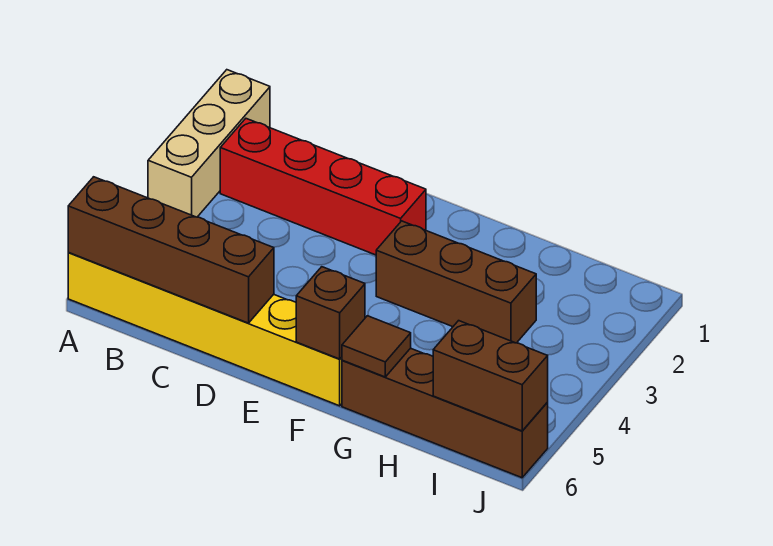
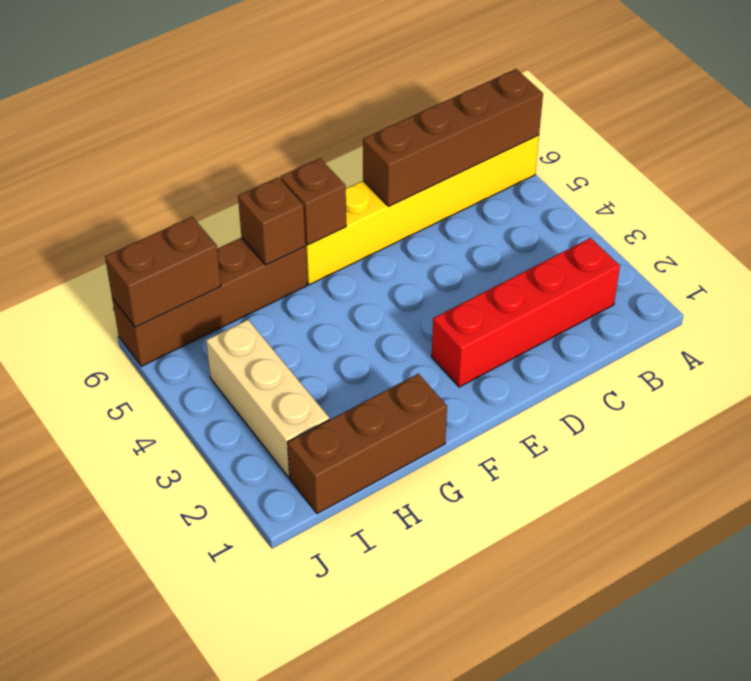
tan 1x3 brick [148,70,270,217] -> tan 1x3 brick moved to [206,320,329,478]
brown 1x3 brick [376,221,536,343] -> brown 1x3 brick moved to [288,374,447,514]
brown 1x1 tile [342,316,411,377] -> brown 1x1 brick [238,177,305,265]

